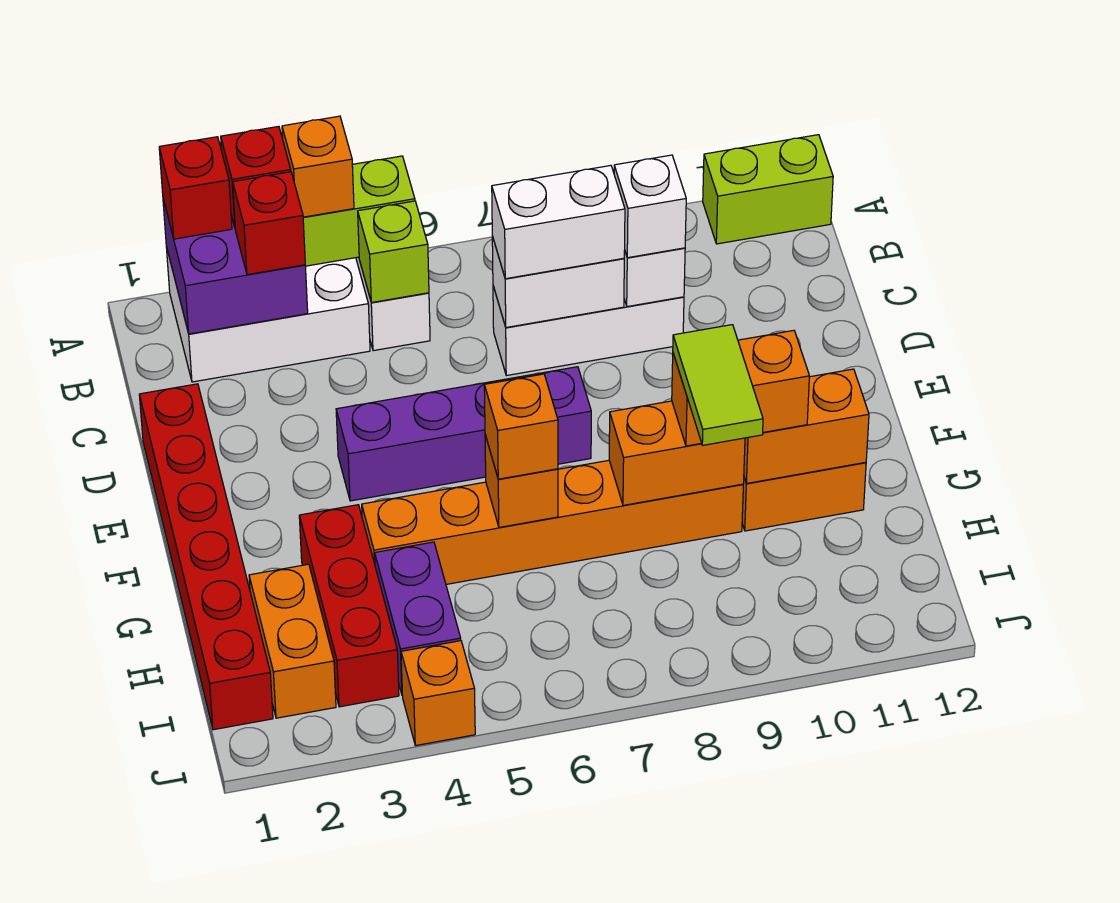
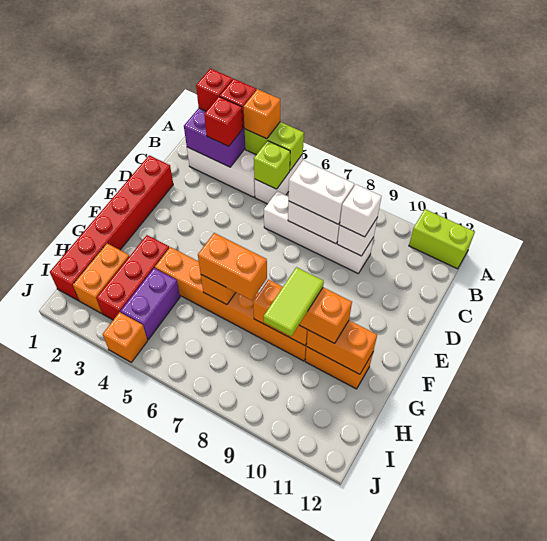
white 1x3 brick [493,286,684,376] -> white 1x4 brick [264,191,374,273]
purple 1x4 brick [336,367,591,501] -> none
orange 1x1 brick [484,374,558,479] -> orange 1x2 brick [198,233,267,300]

